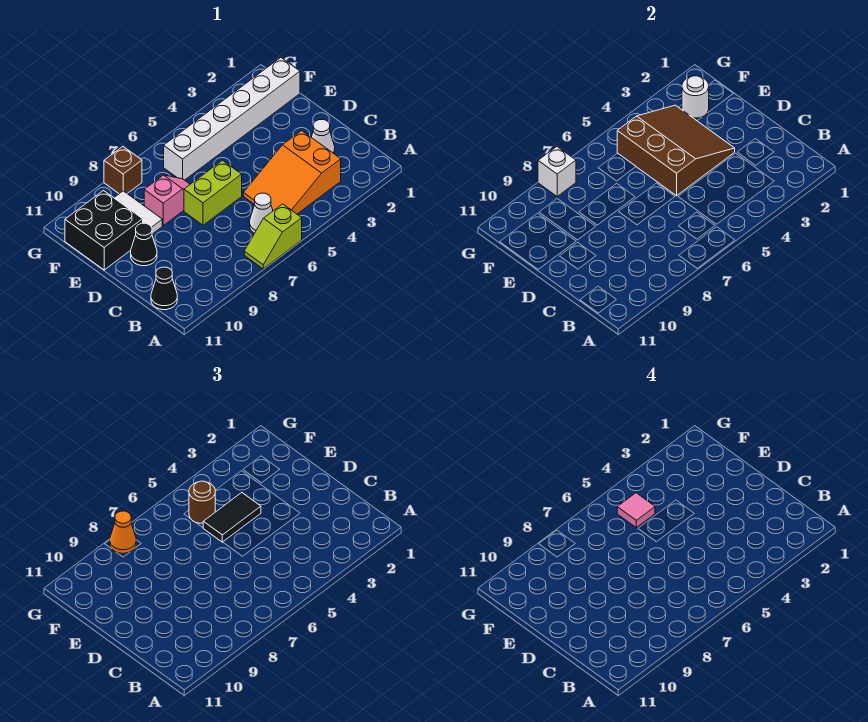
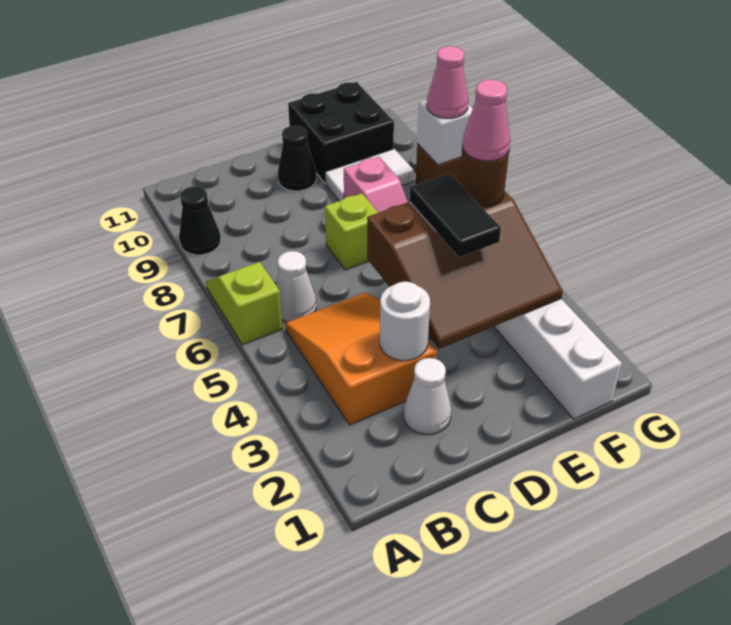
black 1x1 cone [151,267,177,310] -> black 1x1 cone moved to [179,186,221,255]
lime 1x2 brick [184,160,242,225] -> lime 1x1 brick [325,193,378,270]
white 1x1 round brick [682,76,709,118] -> white 1x1 round brick moved to [380,282,430,361]
pink 1x1 tile [617,493,655,528] -> pink 1x1 cone [462,79,510,161]
orange 1x1 cone [110,511,136,553] -> pink 1x1 cone [427,46,469,118]

